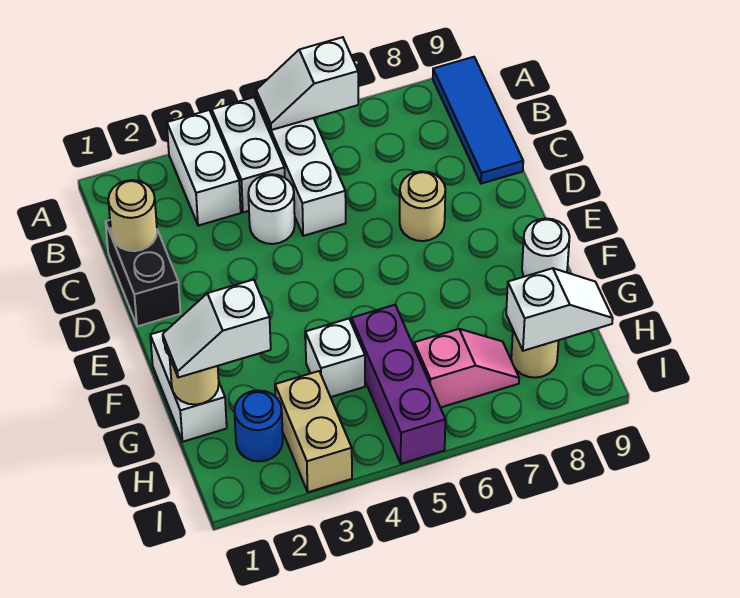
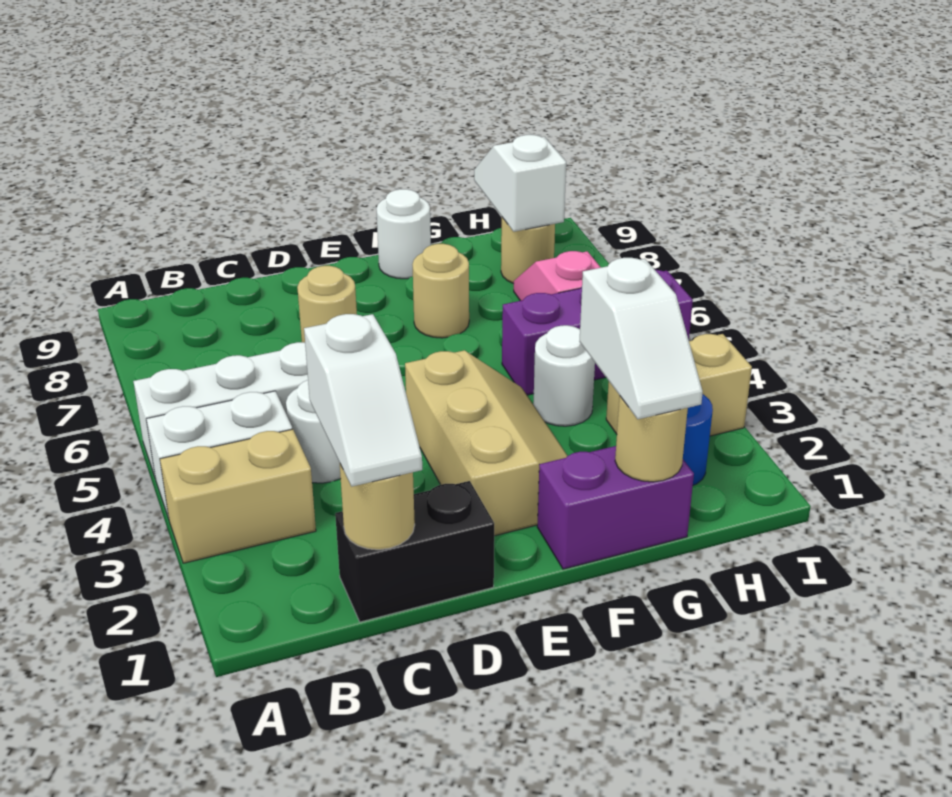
white 1x2 brick [167,110,241,226] -> tan 1x2 brick [160,429,316,563]
white 1x2 slope [256,37,358,130] -> white 1x2 slope moved to [304,314,422,487]
blue 1x3 tile [433,57,523,184] -> none
none -> tan 2x3 slope [405,350,567,536]
white 1x2 brick [150,329,227,442] -> purple 1x2 brick [537,446,694,569]
none -> tan 1x1 round brick [413,244,469,338]
white 1x1 brick [305,319,365,397] -> white 1x1 round brick [533,325,595,426]

